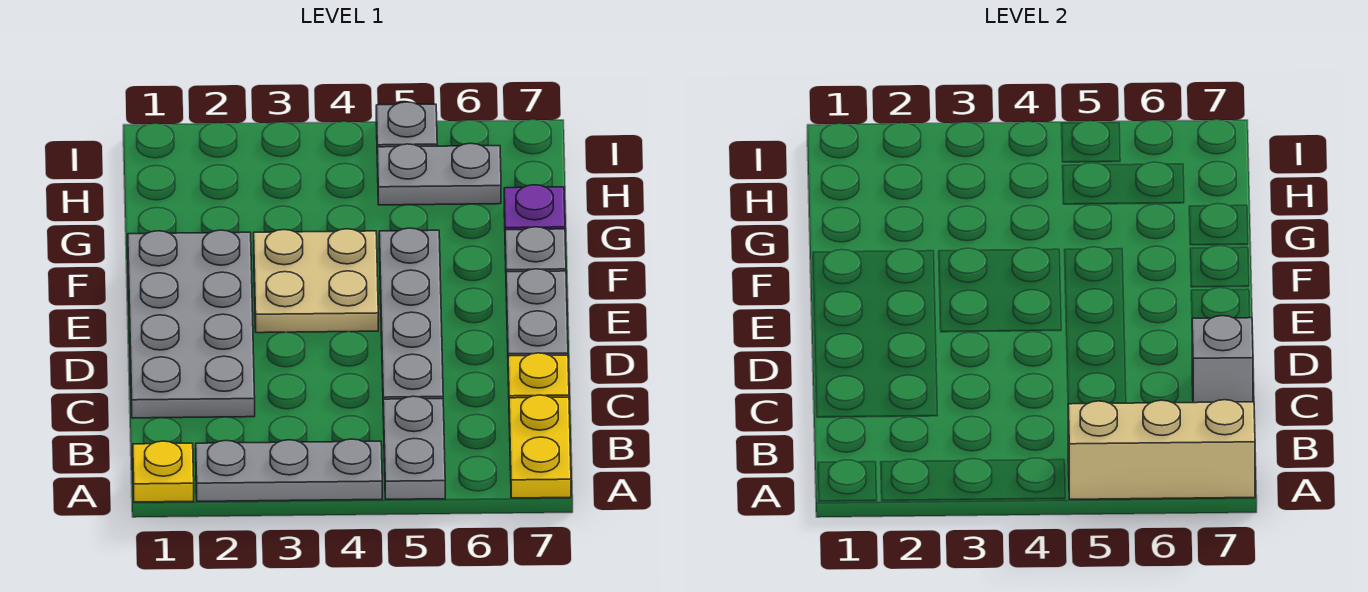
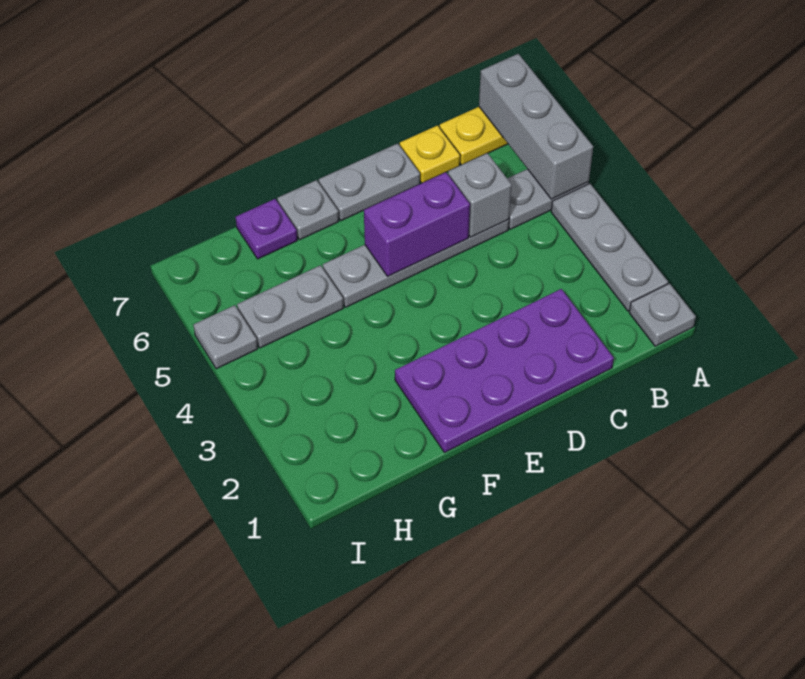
yellow 1x1 plate [133,441,194,502] -> grey 1x1 plate [629,283,696,346]
tan 1x3 brick [1068,400,1255,499] -> grey 1x3 brick [479,54,593,199]
grey 2x4 plate [128,230,255,418] -> purple 2x4 plate [395,289,614,453]
grey 1x1 brick [1192,316,1253,403] -> grey 1x1 brick moved to [448,153,512,237]
none -> purple 1x2 brick [364,172,470,276]
tan 2x2 plate [254,229,378,333] -> none
grey 1x2 plate [377,143,501,205] -> grey 1x2 plate turned to [237,265,343,348]

